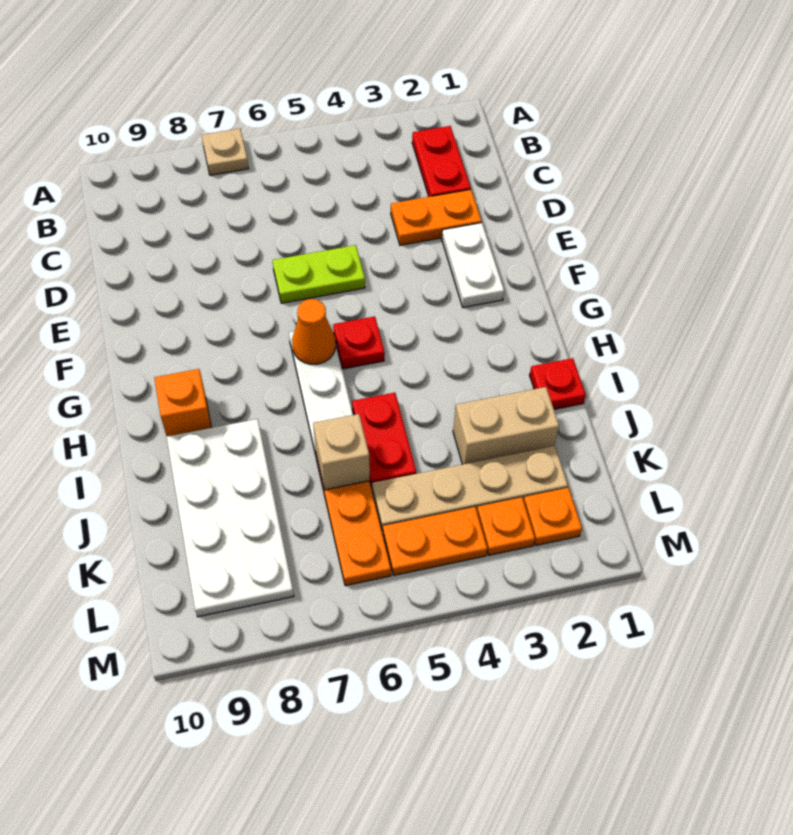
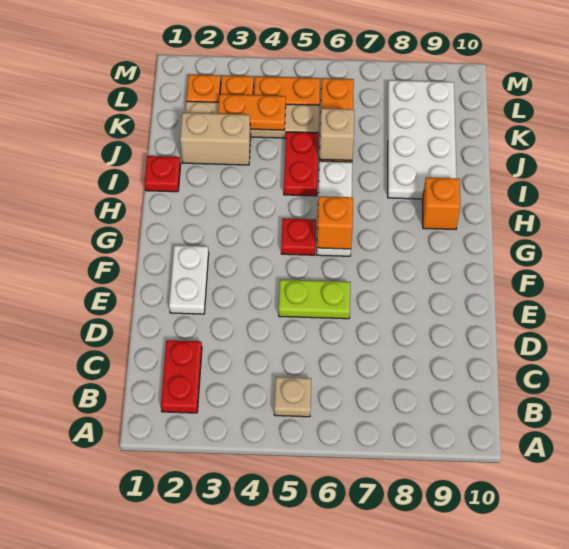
tan 1x1 plate [202,129,249,175] -> tan 1x1 plate moved to [274,377,311,417]
orange 1x2 plate [391,189,482,245] -> orange 1x2 plate moved to [218,94,286,130]
orange 1x1 cone [292,299,336,364] -> orange 1x1 brick [317,196,353,249]

